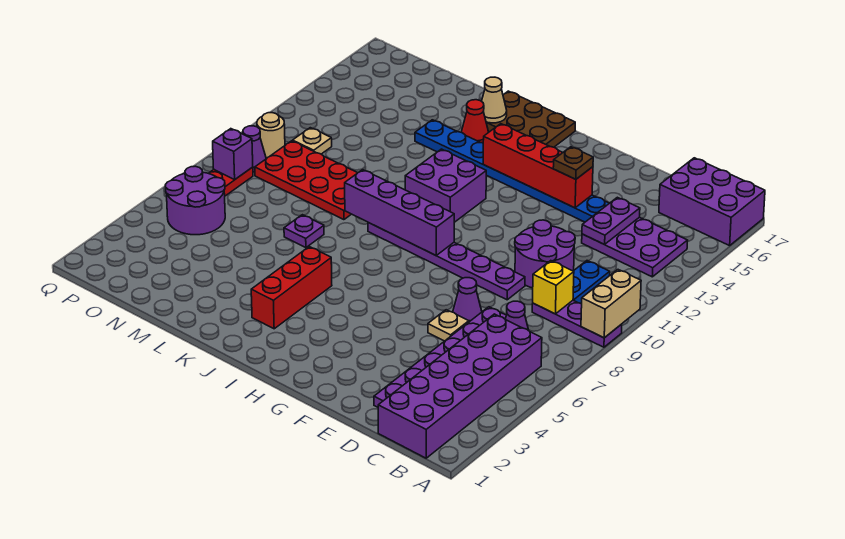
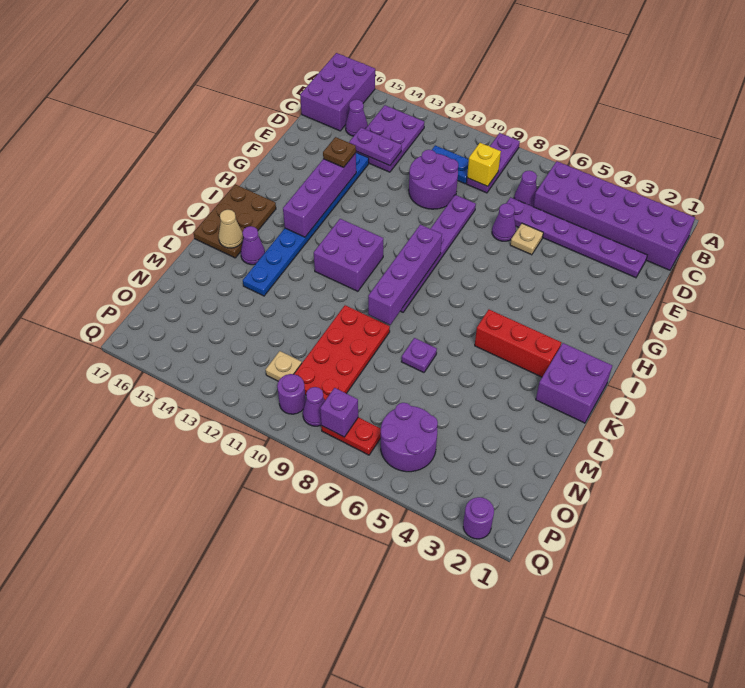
tan 1x2 brick [581,270,641,338] -> none
none -> purple 1x1 cone [345,99,368,136]
red 1x4 brick [483,124,593,208] -> purple 1x4 brick [283,153,356,237]
none -> purple 2x2 brick [536,343,612,423]
red 1x1 cone [461,100,489,143] -> purple 1x1 cone [241,226,265,265]
tan 1x1 round brick [257,113,285,158] -> purple 1x1 round brick [277,374,306,414]
none -> purple 1x1 round brick [463,497,494,539]

